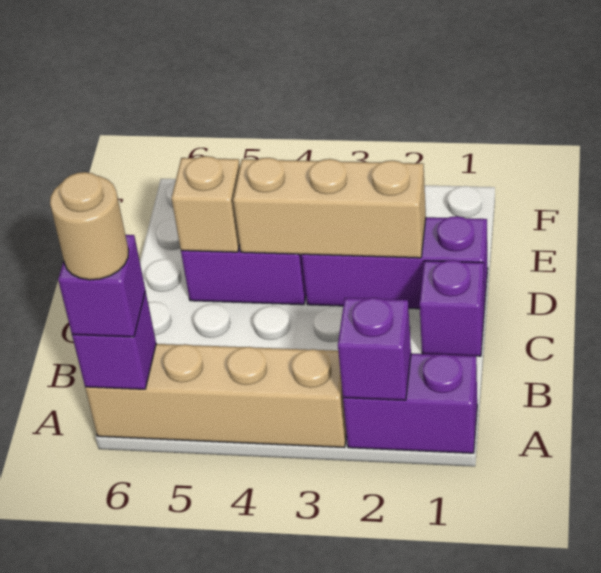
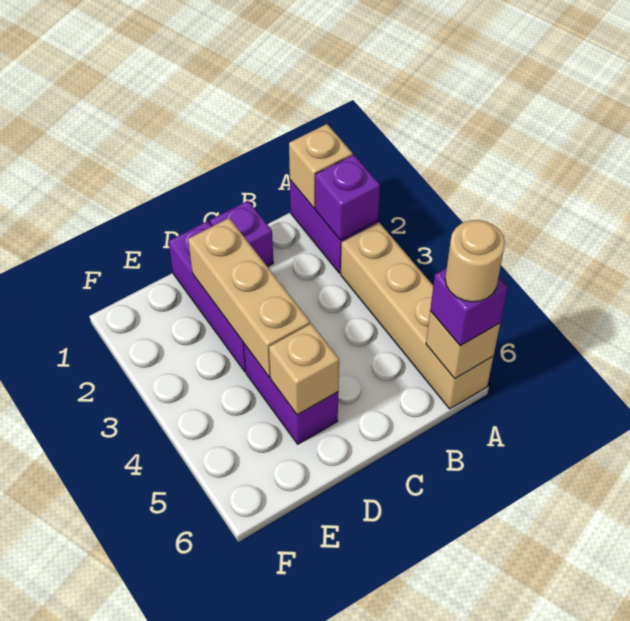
none -> tan 1x1 brick [289,124,353,208]
purple 1x1 brick [72,292,156,389] -> tan 1x1 brick [426,311,500,379]

